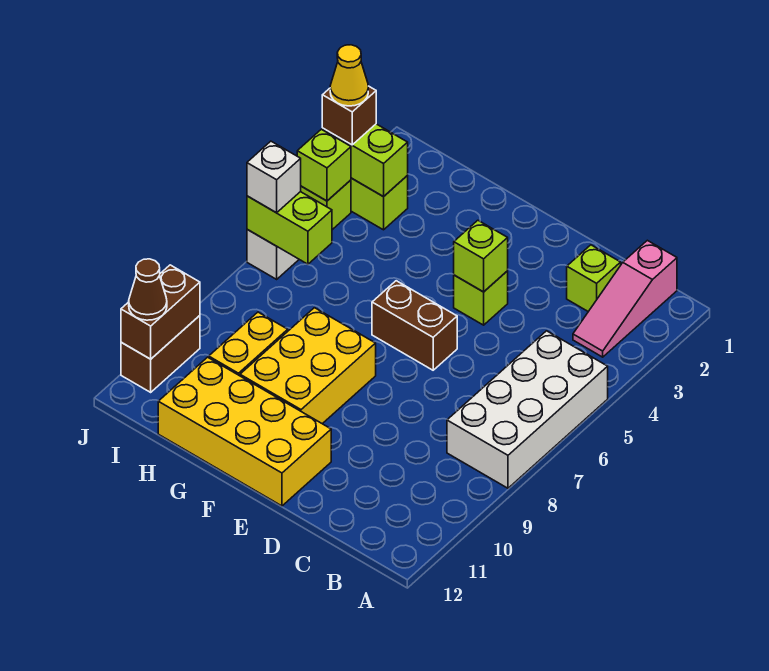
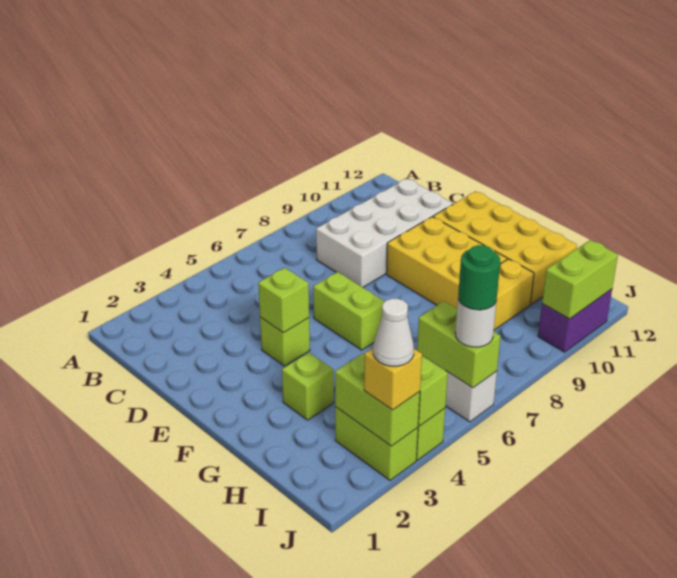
white 2x4 brick [447,331,608,488] -> white 2x4 brick moved to [316,179,453,287]
pink 1x3 slope [573,240,677,357] -> none
lime 1x1 brick [567,245,621,312] -> lime 1x1 brick moved to [282,352,334,420]
brown 1x2 brick [372,281,457,370] -> lime 1x2 brick [313,272,385,350]
yellow 2x3 brick [240,308,376,424] -> yellow 2x3 brick turned to [386,217,507,309]
brown 1x1 brick [322,86,376,145] -> yellow 1x1 brick [364,348,422,410]
yellow 1x1 cone [330,45,368,106] -> white 1x1 cone [373,299,414,366]
white 1x1 brick [247,141,301,213] -> white 1x1 round brick [455,299,496,347]
none -> green 1x1 round brick [458,245,500,310]
brown 1x2 brick [121,316,200,392] -> purple 1x2 brick [538,289,612,352]
brown 1x2 brick [121,265,200,359] -> lime 1x2 brick [542,240,618,319]
brown 1x1 cone [129,259,167,320] -> none

